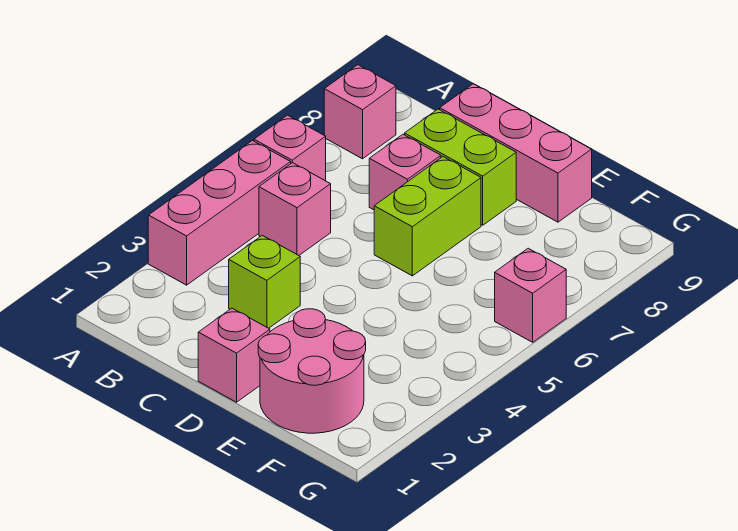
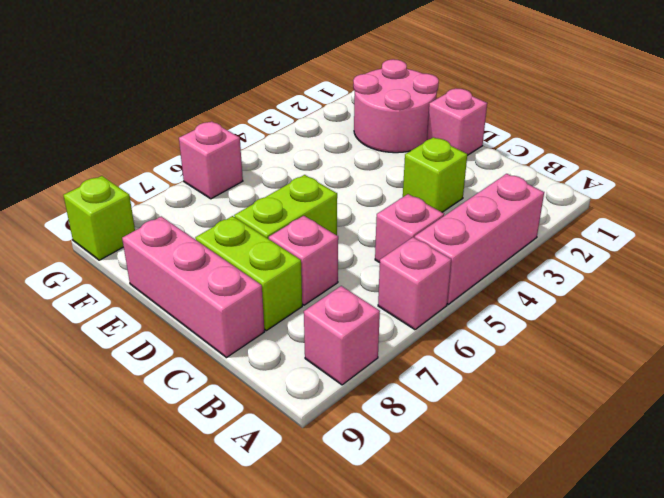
none -> lime 1x1 brick [63,176,135,260]

